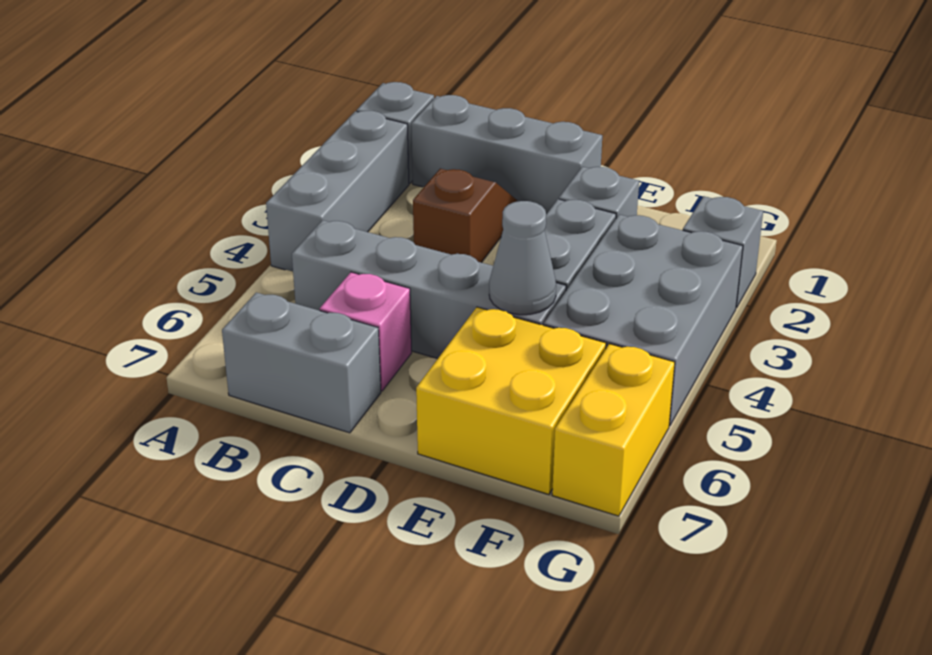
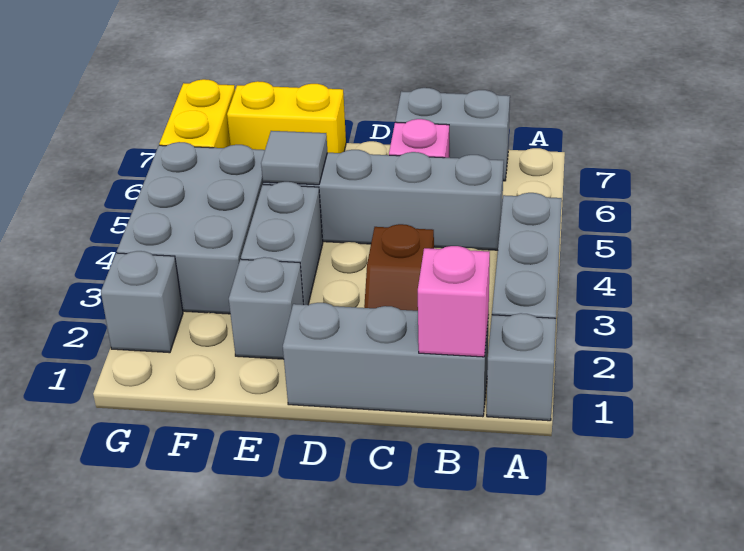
none -> pink 1x1 brick [418,246,490,357]
grey 1x1 cone [489,201,556,315] -> grey 1x1 tile [261,131,327,185]
yellow 2x2 brick [416,307,606,494] -> yellow 1x2 brick [227,81,346,153]

